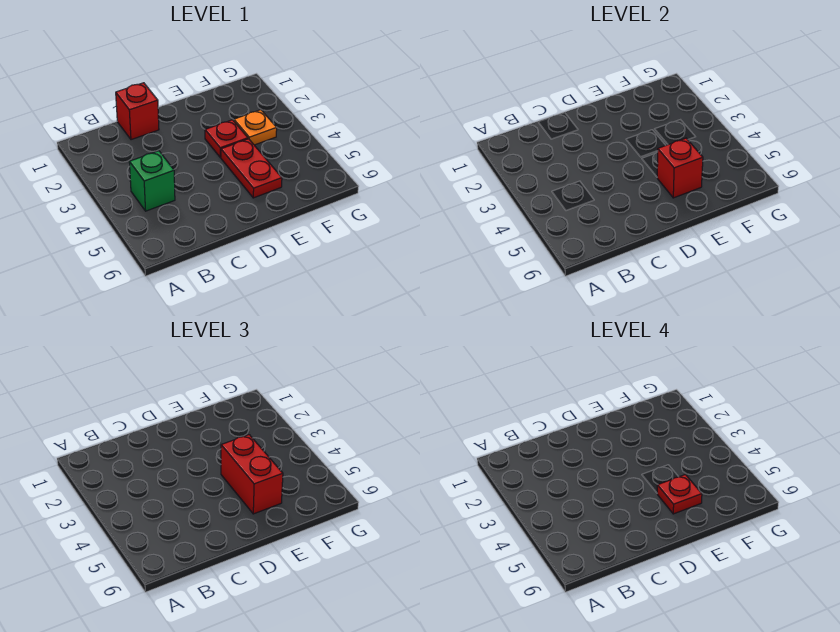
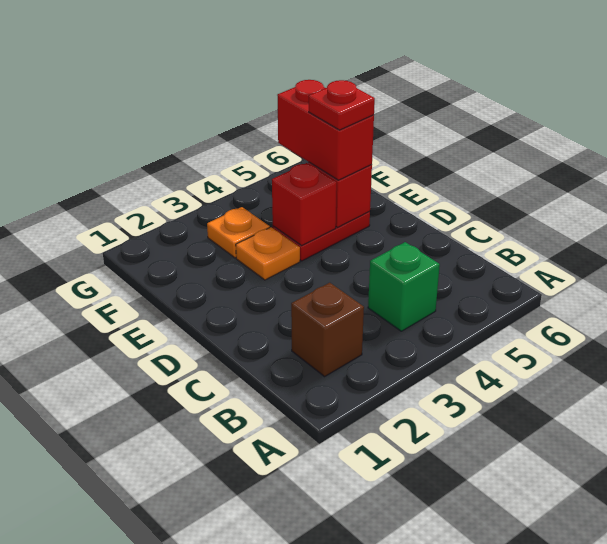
none -> brown 1x1 brick [291,283,364,376]
red 1x1 brick [116,83,159,140] -> red 1x1 brick moved to [272,163,337,246]
red 1x1 plate [205,120,248,157] -> orange 1x1 plate [236,227,300,280]
red 1x2 brick [221,435,283,514] -> red 1x2 brick turned to [277,80,374,180]

